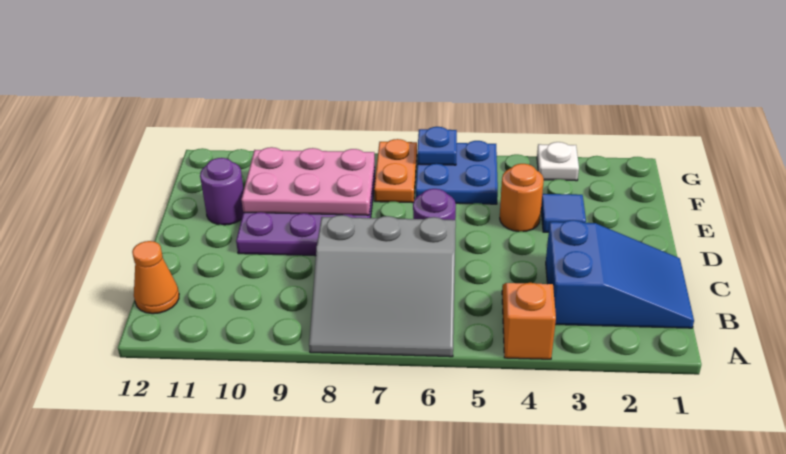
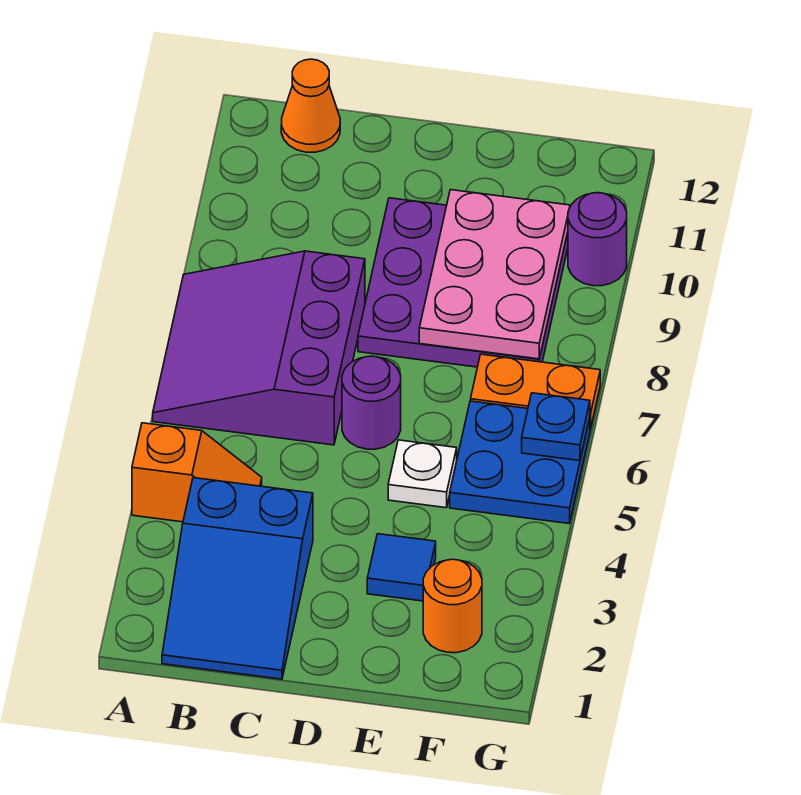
grey 3x3 slope [309,215,456,357] -> purple 3x3 slope [153,251,365,445]
orange 1x1 round brick [500,164,544,232] -> orange 1x1 round brick moved to [423,559,482,653]
purple 1x1 round brick [200,158,244,225] -> purple 1x1 round brick moved to [568,193,627,286]
white 1x1 plate [537,142,579,181] -> white 1x1 plate moved to [388,440,457,508]

